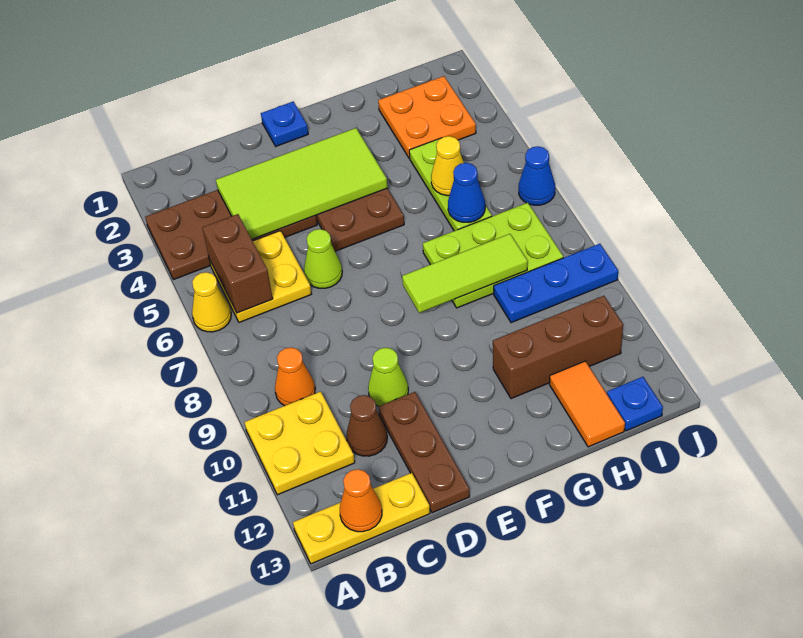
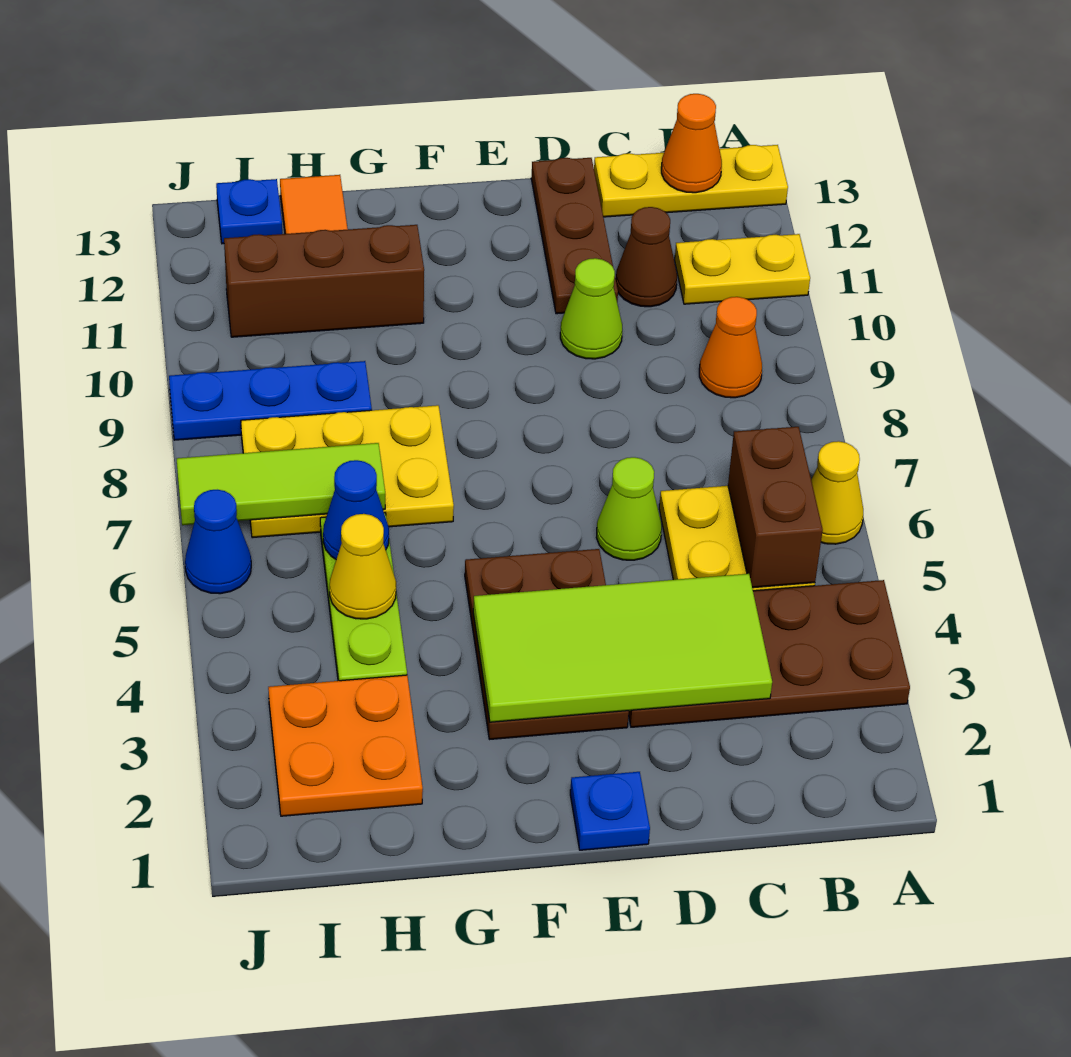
yellow 2x2 plate [244,391,355,495] -> yellow 1x2 plate [675,234,810,304]
lime 1x3 tile [402,234,528,313] -> lime 1x3 tile moved to [177,443,385,525]
lime 2x3 plate [423,203,563,308] -> yellow 2x3 plate [241,405,454,538]

